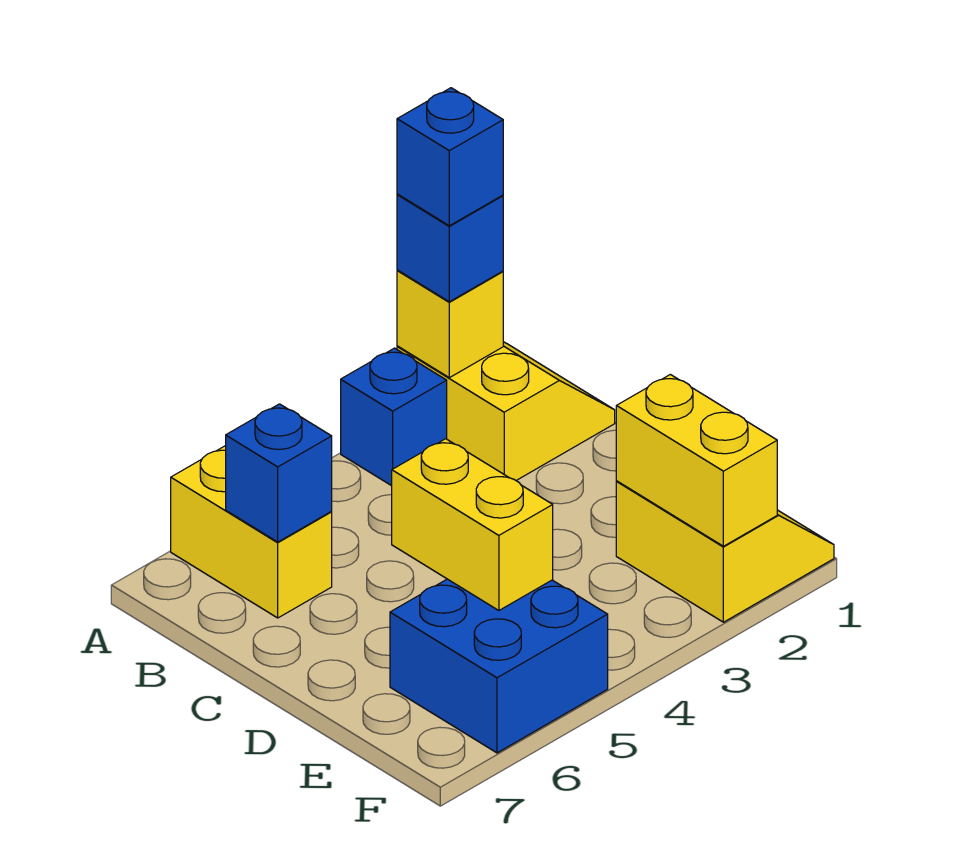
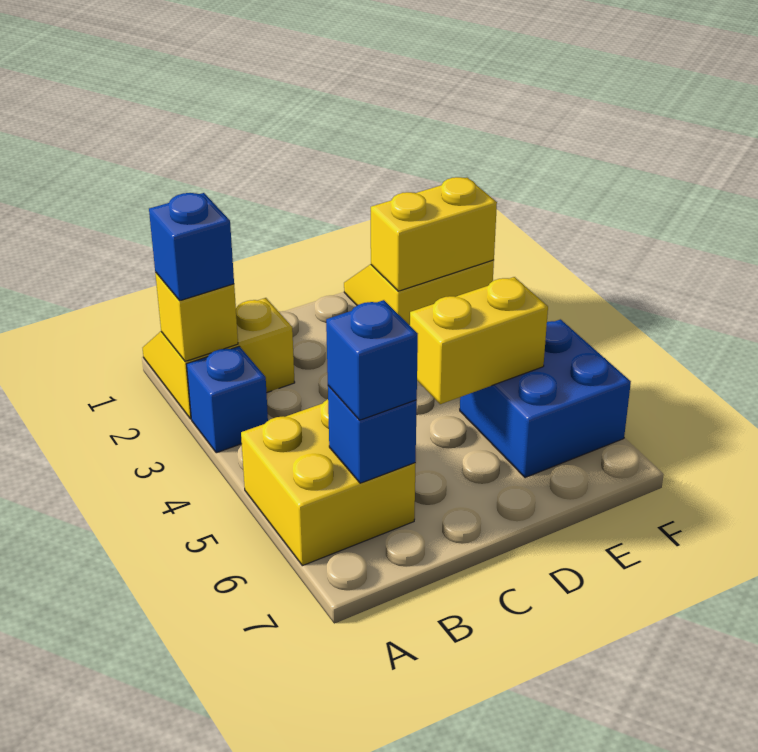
blue 1x1 brick [397,88,503,226] -> blue 1x1 brick moved to [326,300,418,420]
yellow 1x2 brick [171,446,332,618] -> yellow 2x2 brick [241,399,416,566]

